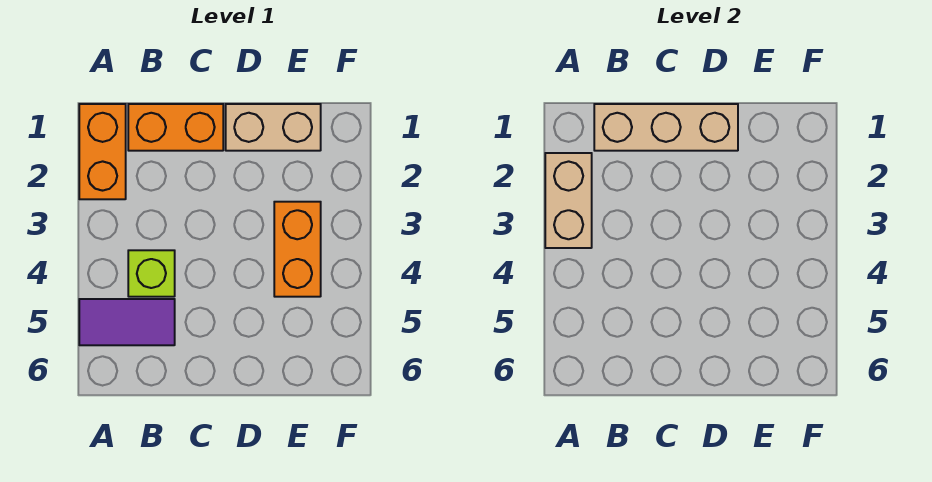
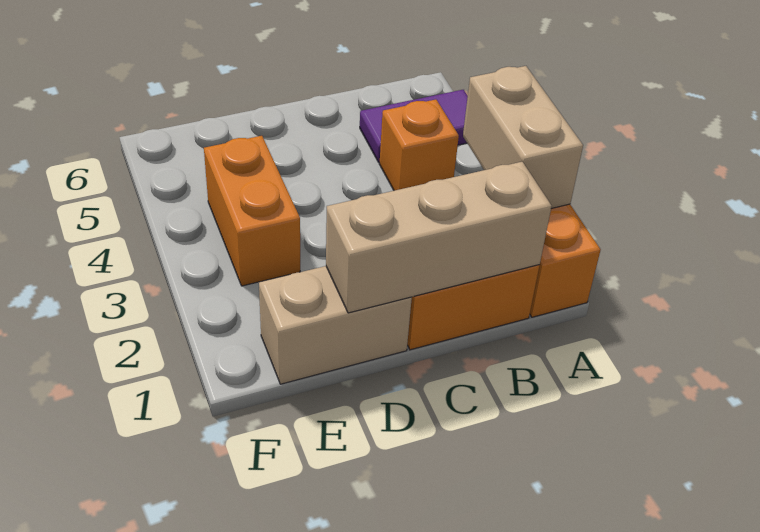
lime 1x1 brick [128,250,175,297] -> orange 1x1 brick [379,99,459,191]

